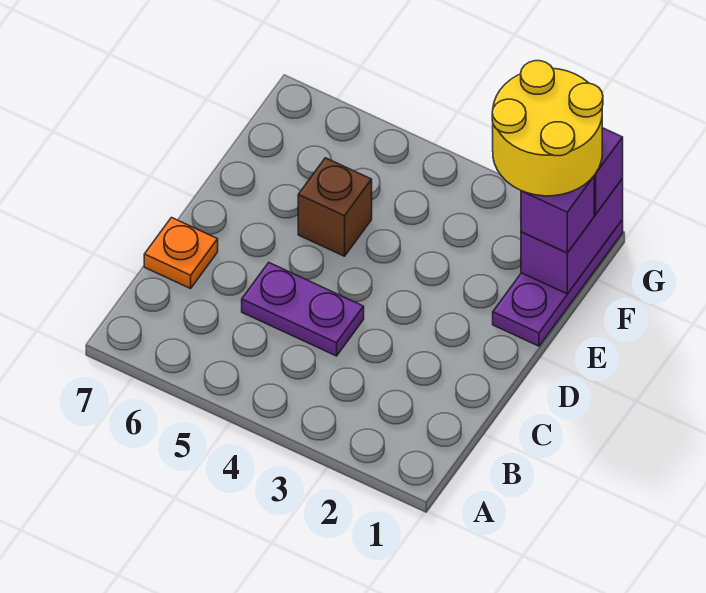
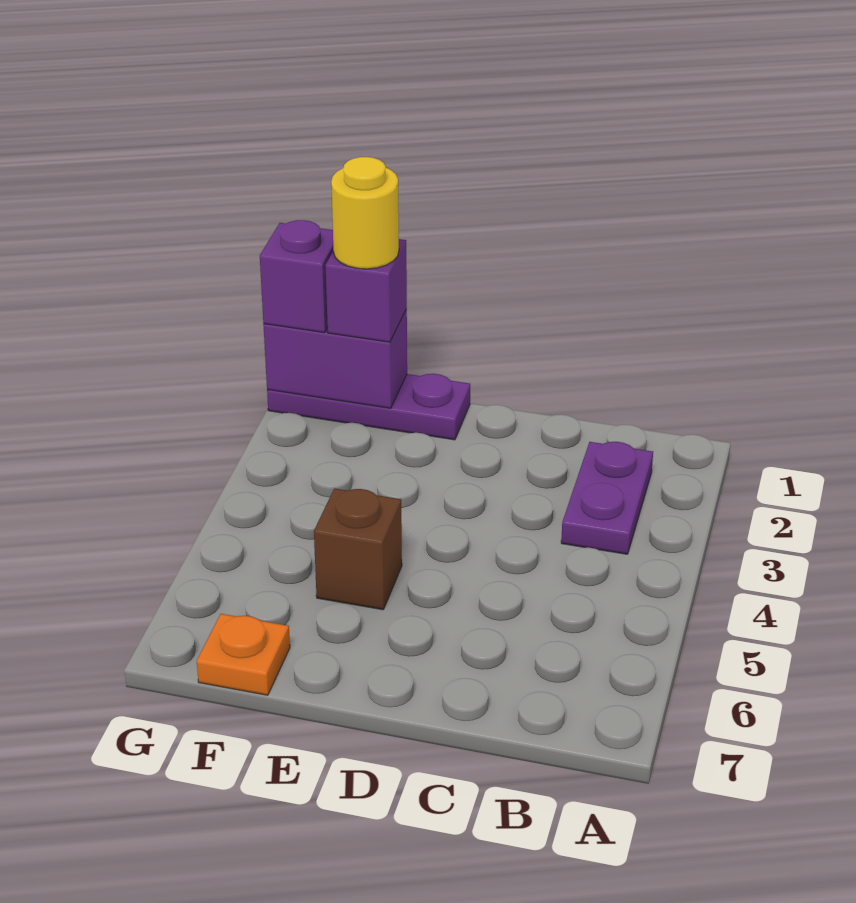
purple 1x2 plate [242,263,364,356] -> purple 1x2 plate moved to [561,442,653,554]
orange 1x1 plate [144,218,218,289] -> orange 1x1 plate moved to [197,614,290,695]
yellow 2x2 round brick [492,61,603,196] -> yellow 1x1 round brick [331,157,399,269]

